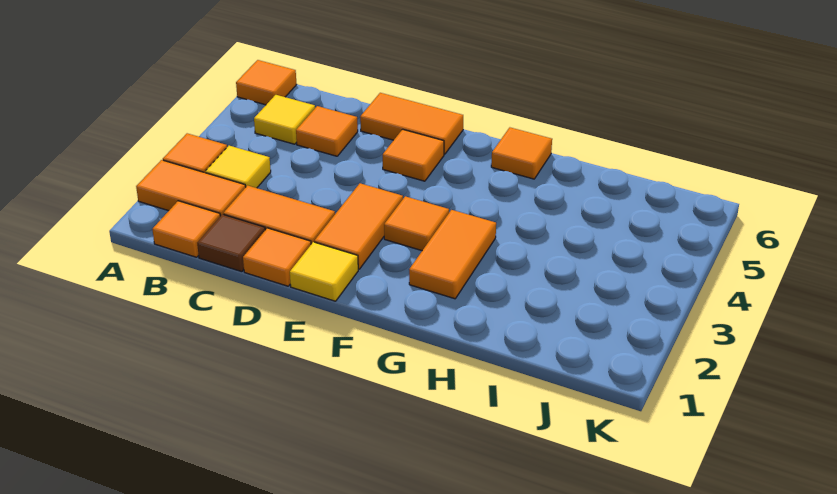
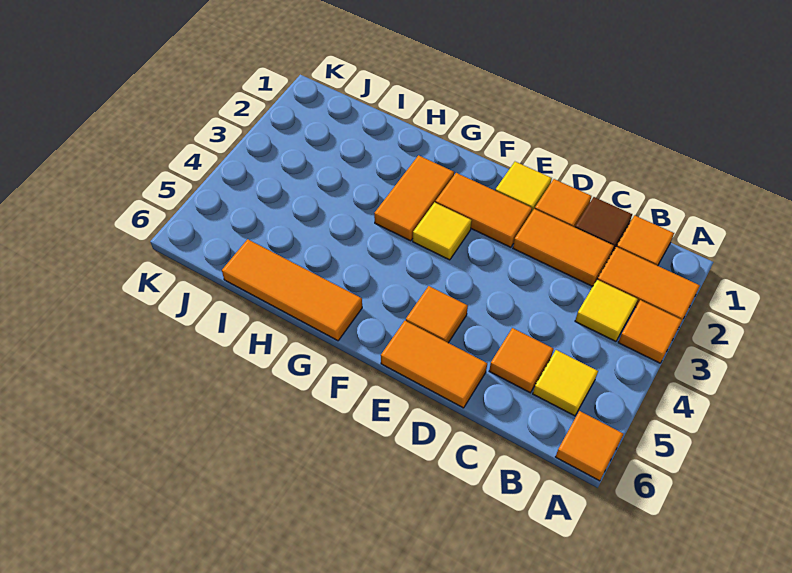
orange 1x2 tile [314,183,403,269] -> orange 1x2 tile turned to [435,173,532,247]
orange 1x1 tile [384,196,449,251] -> yellow 1x1 tile [413,202,472,260]
orange 1x1 tile [491,128,552,179] -> orange 1x3 tile [222,239,362,341]

